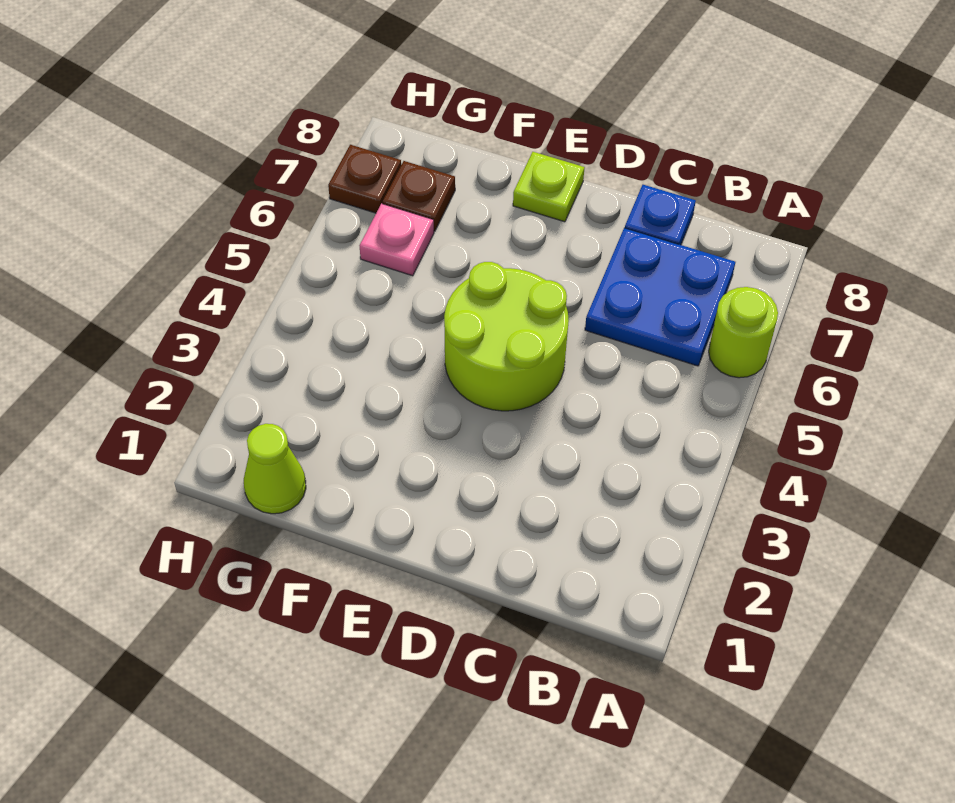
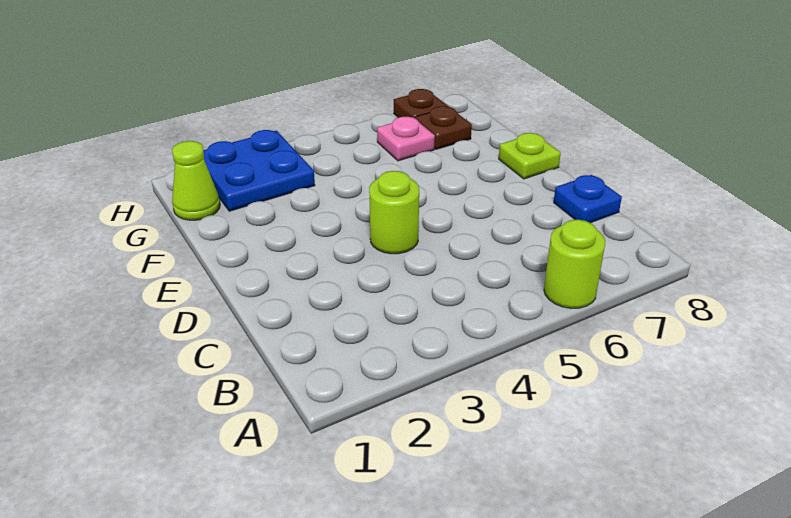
blue 2x2 plate [585,228,735,366] -> blue 2x2 plate moved to [203,130,315,211]
lime 2x2 round brick [444,262,569,411] -> lime 1x1 round brick [369,171,419,254]

